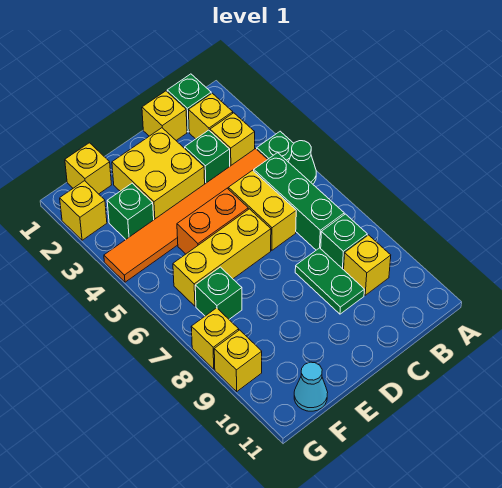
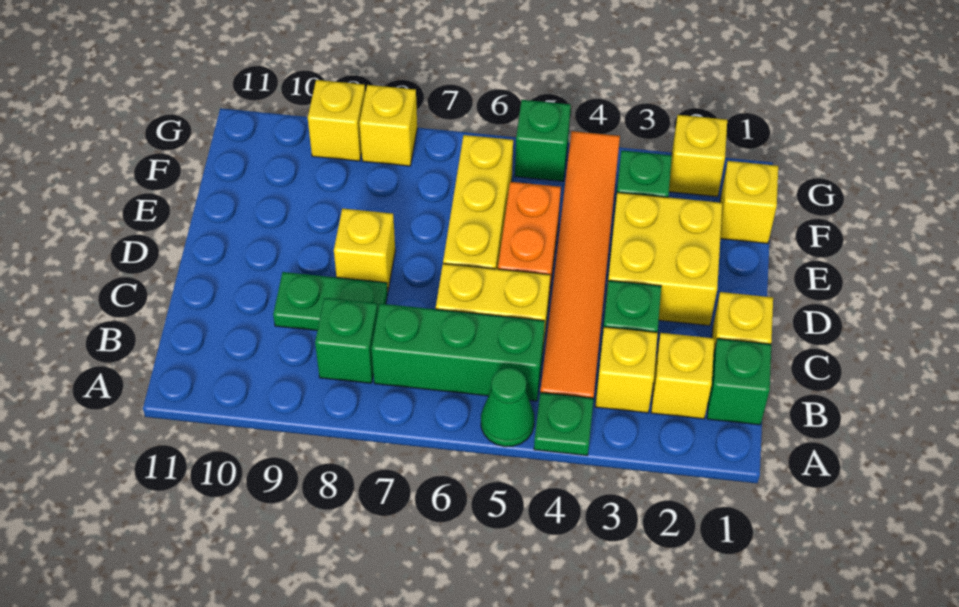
yellow 1x1 brick [344,235,391,295] -> yellow 1x1 brick moved to [334,208,395,292]
green 1x1 brick [195,267,242,319] -> green 1x1 brick moved to [515,100,571,181]
cyan 1x1 cone [294,362,328,411] -> none

